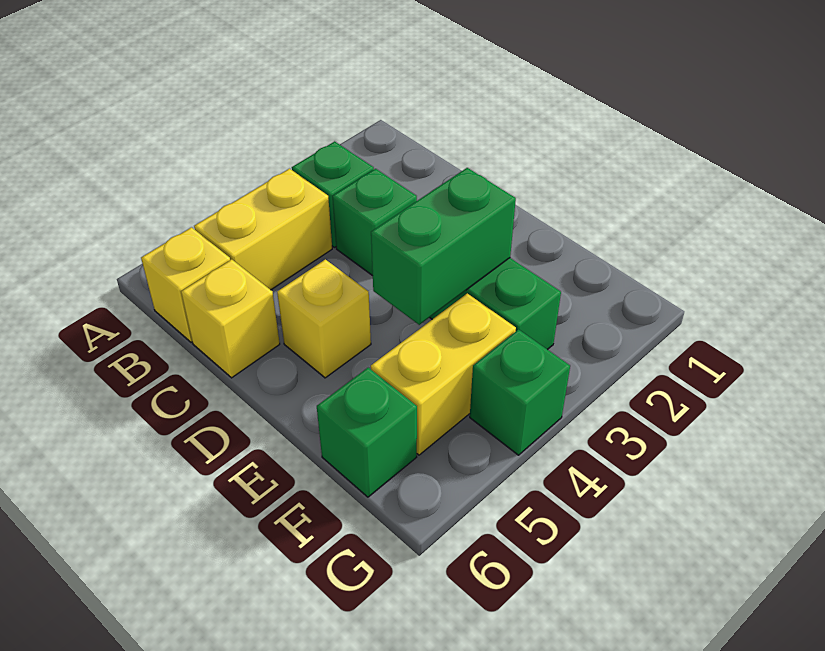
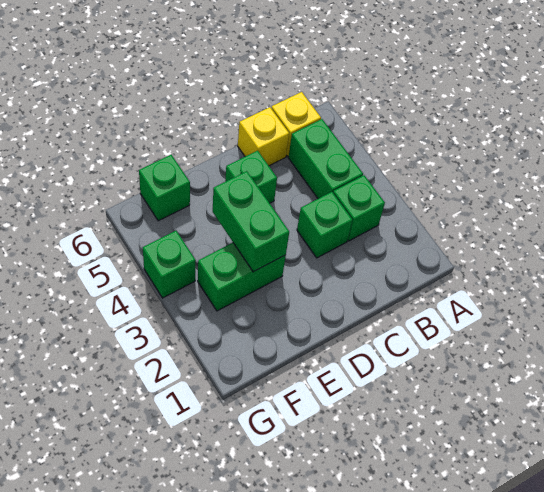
yellow 1x2 brick [194,169,332,290] -> green 1x2 brick [288,119,363,199]
yellow 1x1 brick [277,259,371,378] -> green 1x1 brick [225,151,277,203]
yellow 1x2 brick [371,293,516,455] -> none

